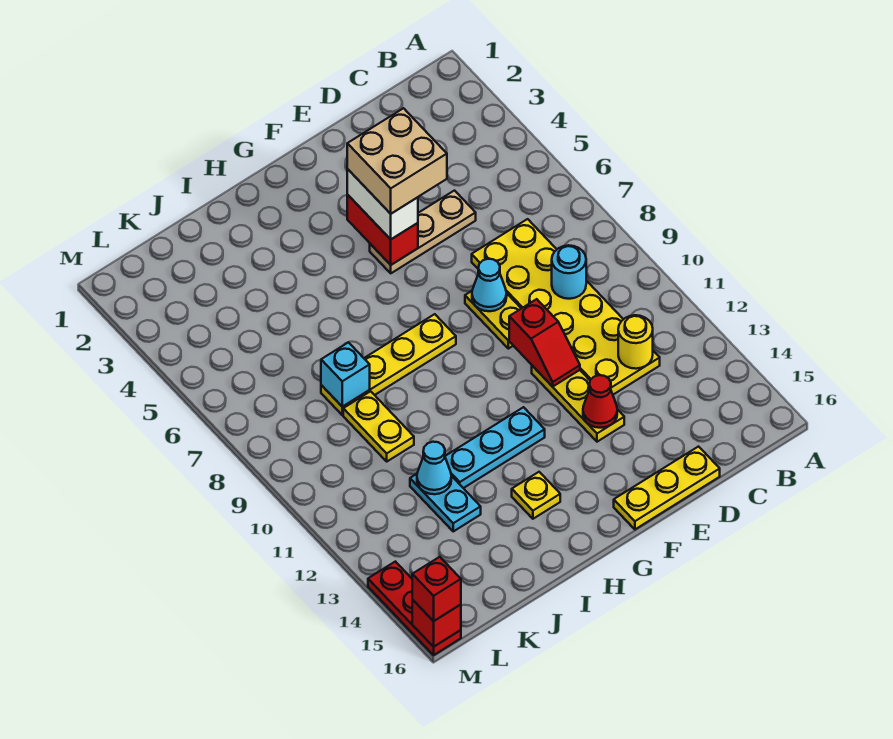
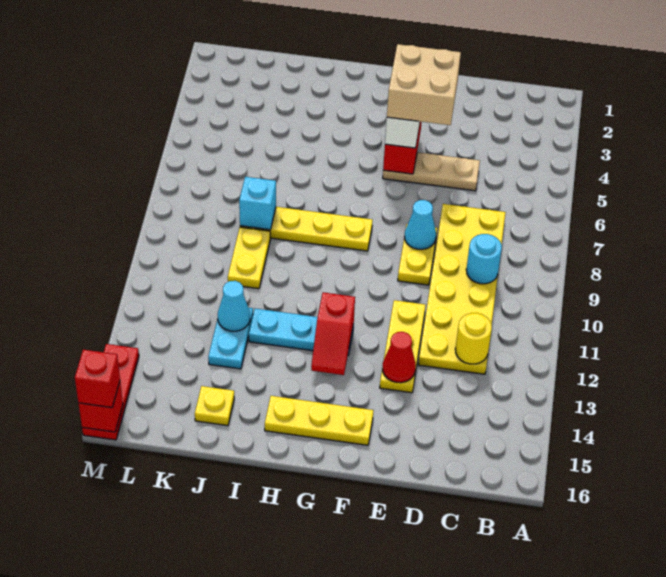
yellow 1x3 plate [614,447,720,529] -> yellow 1x3 plate moved to [265,396,374,445]
red 1x2 slope [509,299,580,387] -> red 1x2 slope moved to [311,292,355,375]
yellow 1x1 plate [512,472,560,519] -> yellow 1x1 plate moved to [195,386,234,426]

